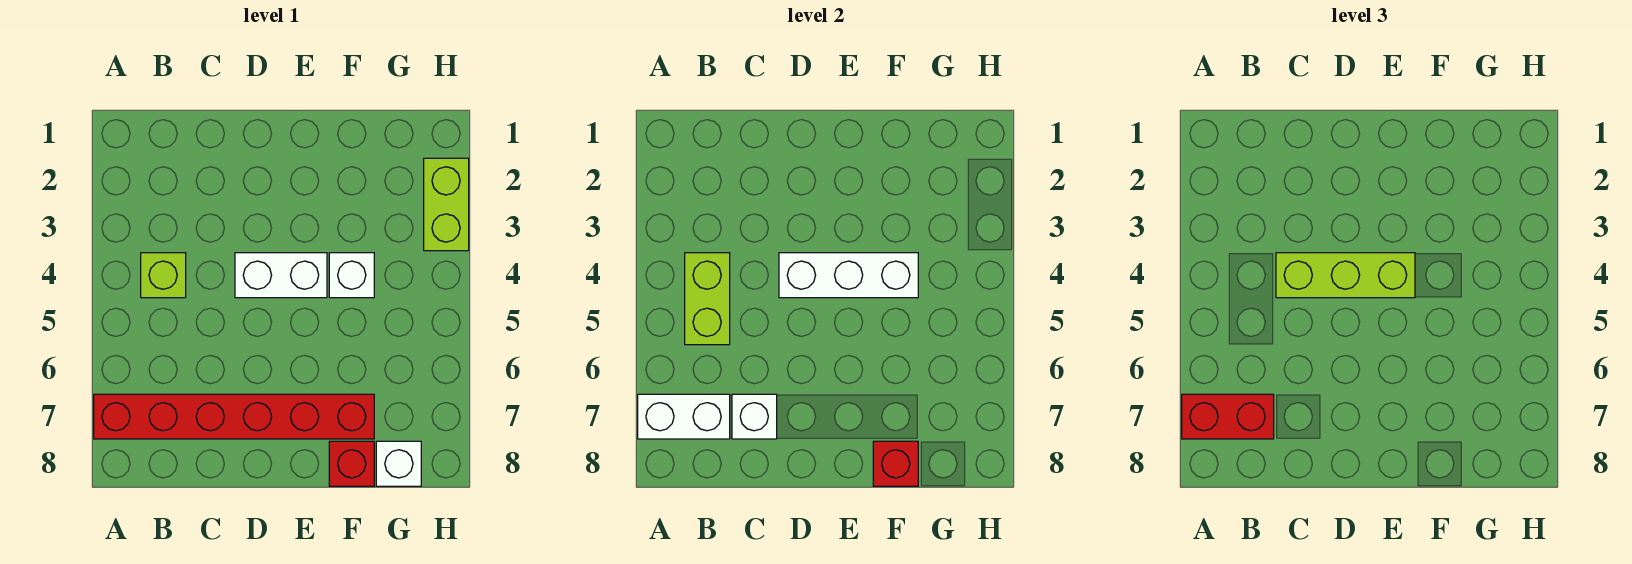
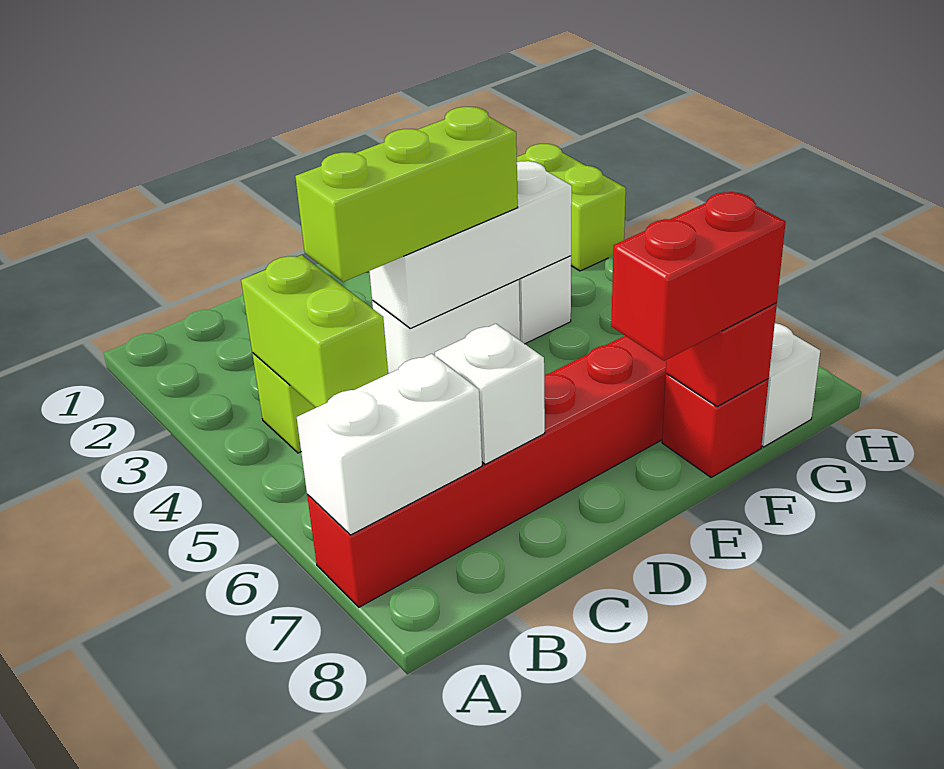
red 1x2 brick [1182,394,1274,439] -> red 1x2 brick moved to [611,192,786,361]

